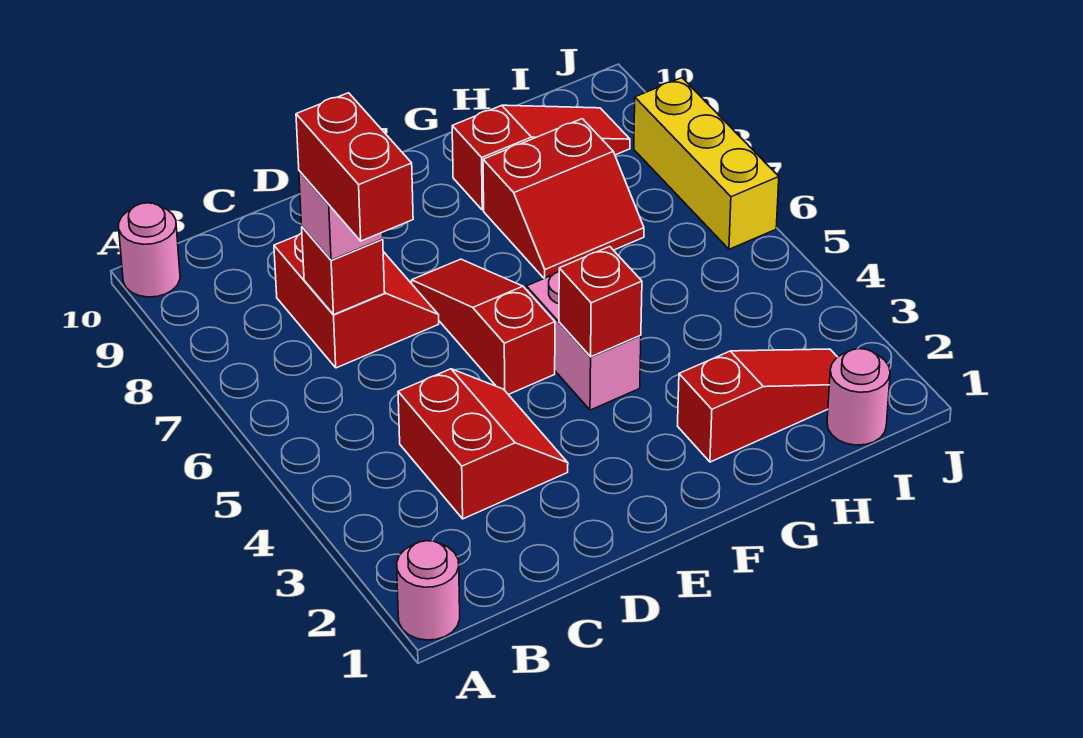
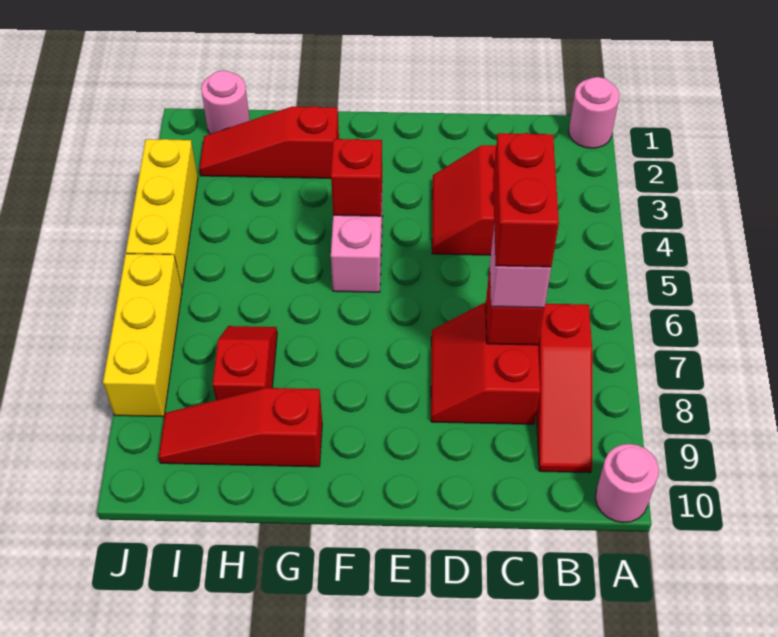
red 1x3 slope [412,259,555,395] -> red 1x3 slope moved to [536,304,592,473]
red 2x2 slope [483,119,644,278] -> red 1x2 slope [213,326,277,400]
none -> yellow 1x3 brick [126,139,198,288]

